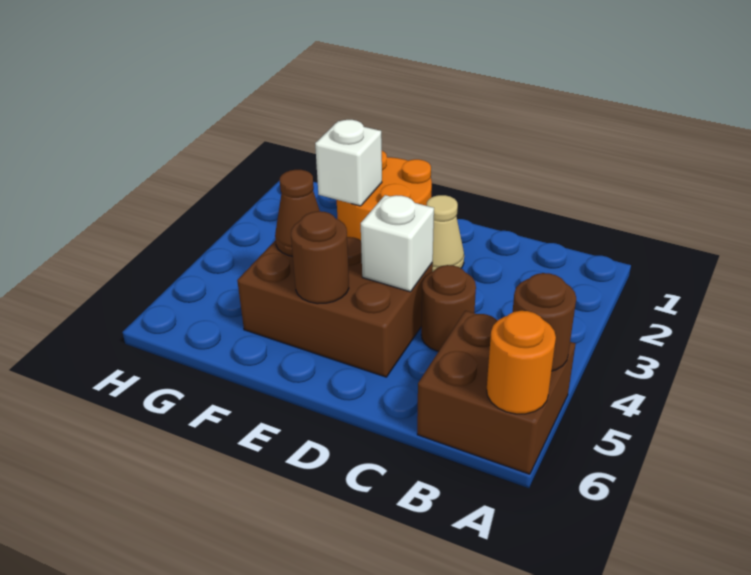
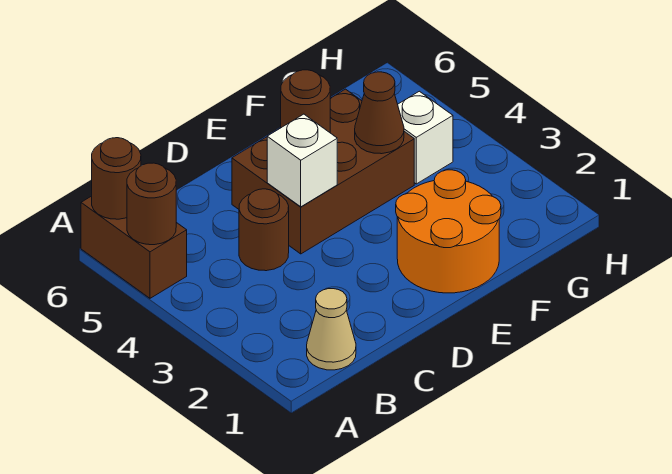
brown 2x2 brick [417,311,576,474] -> brown 1x2 brick [81,196,187,298]
orange 1x1 round brick [487,311,556,414] -> brown 1x1 round brick [92,138,141,219]
tan 1x1 cone [427,195,464,272] -> tan 1x1 cone moved to [307,289,356,370]
white 1x1 brick [315,120,382,206] -> white 1x1 brick moved to [398,91,453,184]

